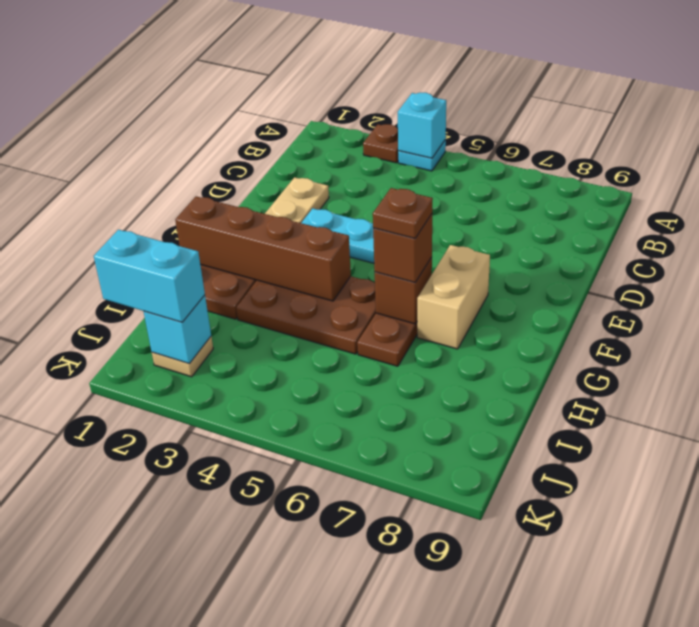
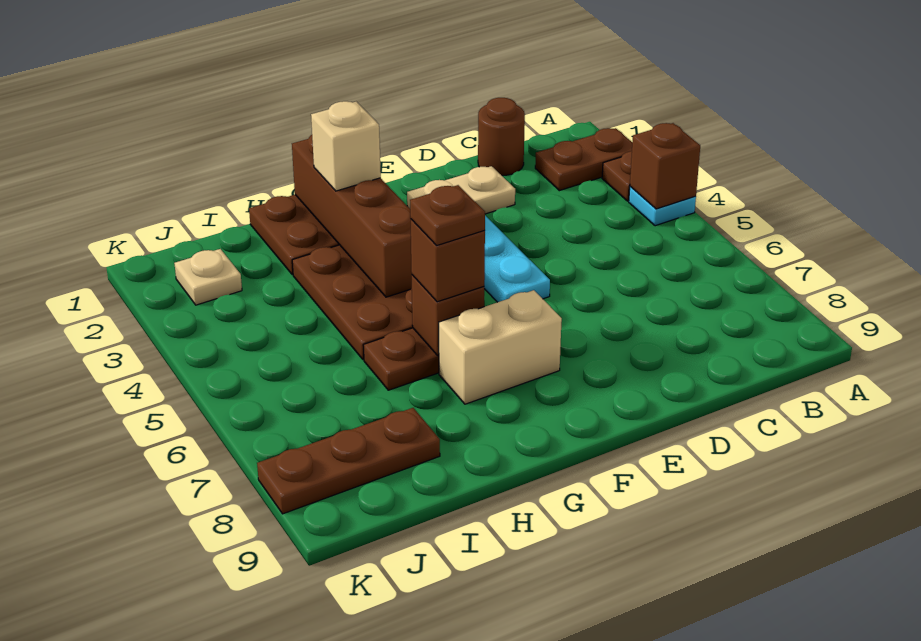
none -> brown 1x2 plate [535,128,632,191]
cyan 1x1 brick [398,93,446,158] -> brown 1x1 brick [630,123,700,209]
none -> brown 1x1 round brick [478,98,525,175]
none -> tan 1x1 brick [311,101,381,191]
none -> brown 1x3 plate [257,408,440,514]
cyan 1x2 brick [94,230,205,322] -> none
cyan 1x1 brick [144,295,211,364] -> none

